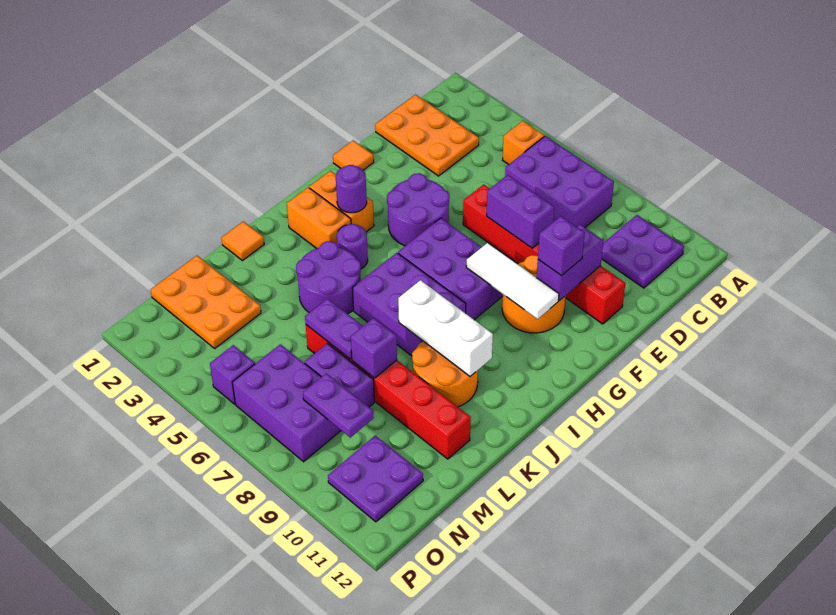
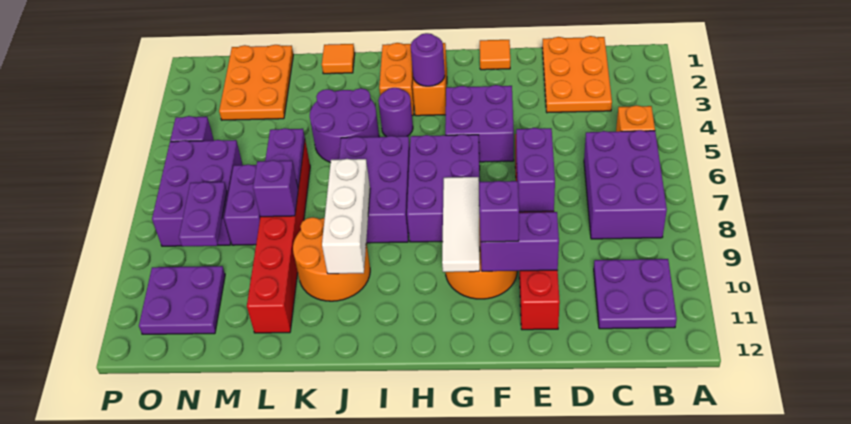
purple 2x2 round brick [387,173,449,246] -> purple 2x2 brick [445,85,514,162]

